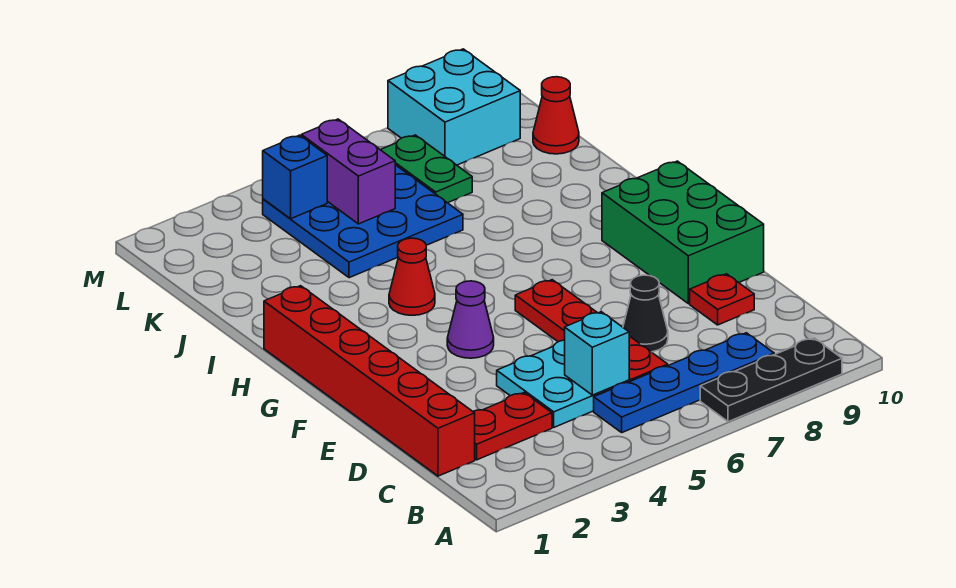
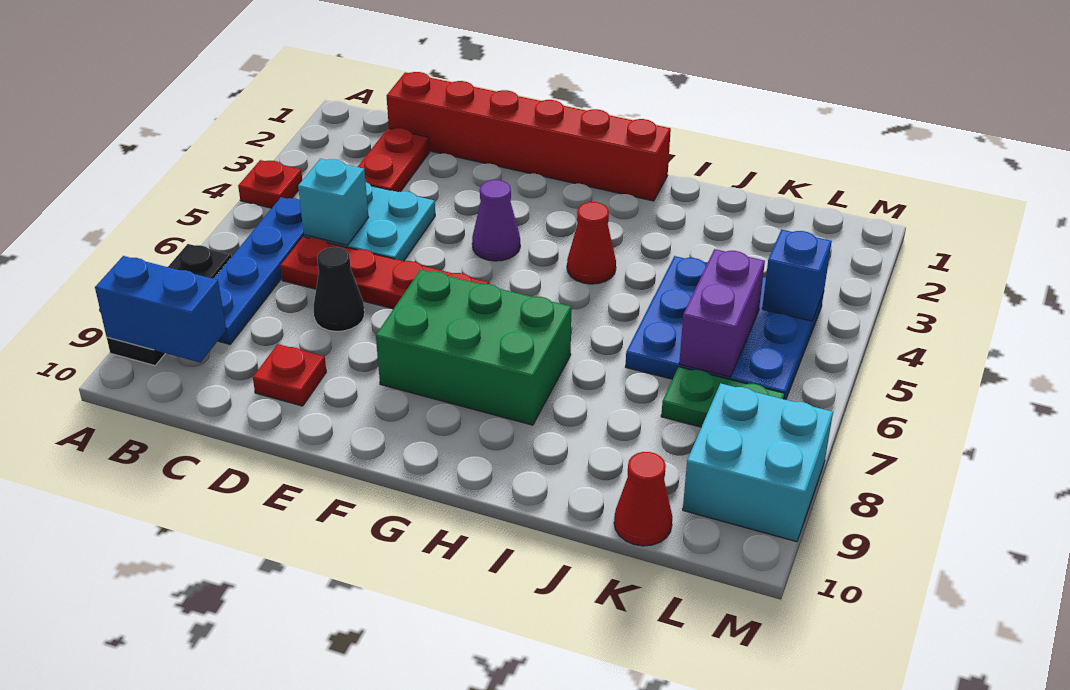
none -> red 1x1 plate [238,160,302,208]
none -> blue 1x2 brick [95,256,226,363]
green 2x3 brick [602,161,764,304] -> green 2x3 brick moved to [376,270,571,425]
purple 1x2 brick [301,119,395,224] -> purple 1x2 brick turned to [679,249,765,377]

